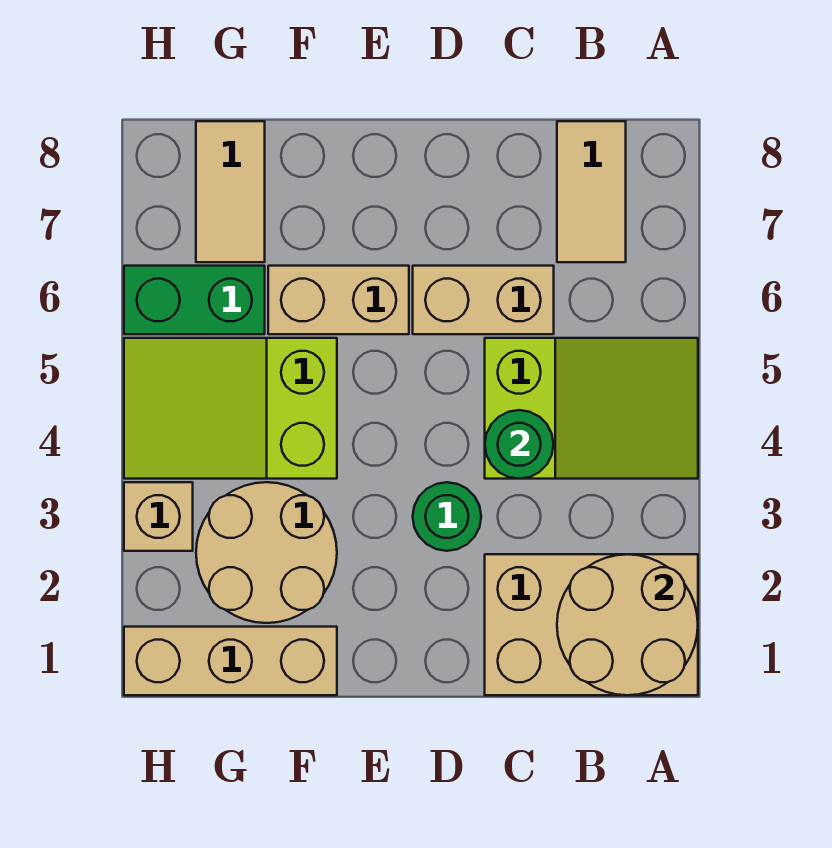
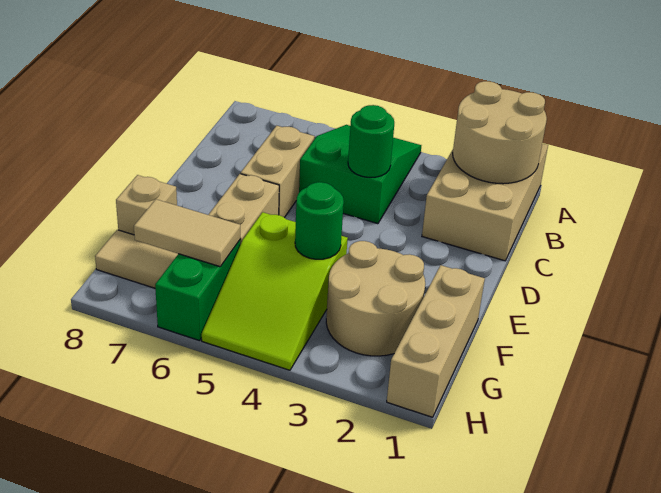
lime 2x3 slope [485,338,698,479] -> green 2x3 slope [299,125,421,224]
tan 1x2 tile [557,121,626,262] -> tan 1x2 tile moved to [134,199,240,267]
green 1x1 round brick [413,482,481,551] -> green 1x1 round brick moved to [295,182,344,259]
tan 1x1 brick [124,482,193,551] -> tan 1x1 brick moved to [116,175,177,235]

